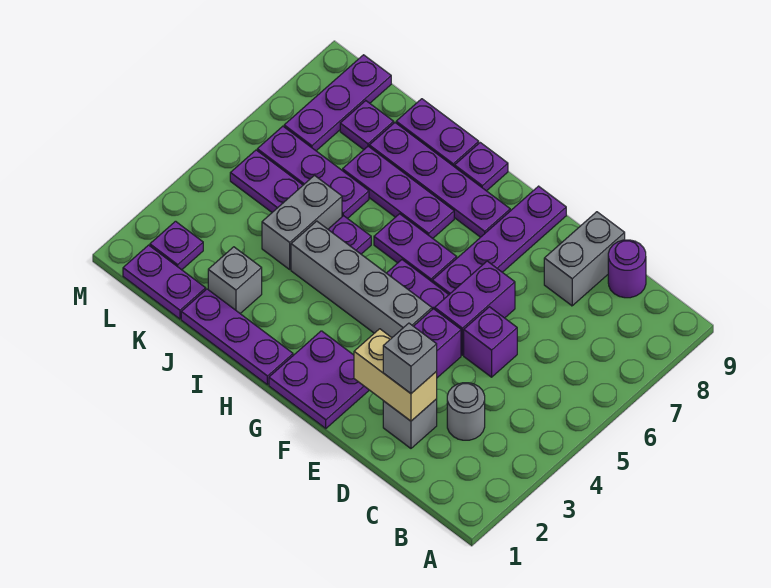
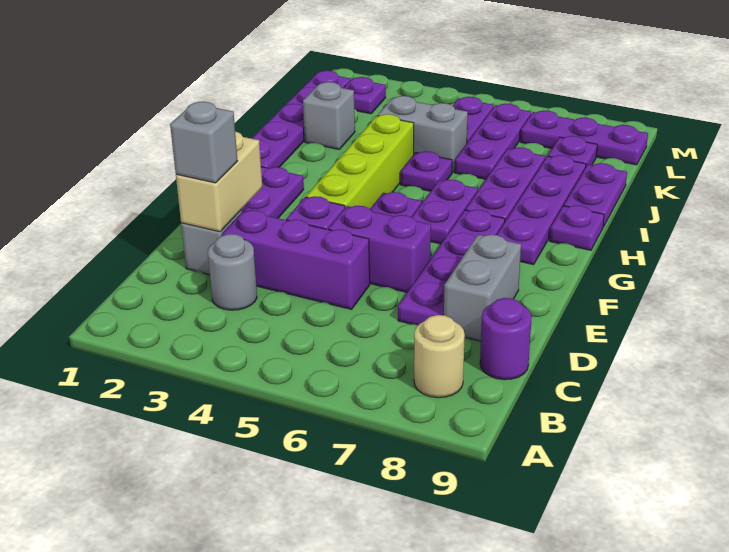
none -> tan 1x1 round brick [414,315,465,398]
purple 1x1 brick [464,307,517,377] -> purple 1x3 brick [223,210,370,309]
grey 1x2 brick [544,212,625,306] -> grey 1x2 brick turned to [444,235,521,341]
grey 1x4 brick [291,221,432,338] -> lime 1x4 brick [306,114,414,209]
purple 1x4 plate [432,186,566,294] -> purple 1x4 plate turned to [398,210,505,325]

